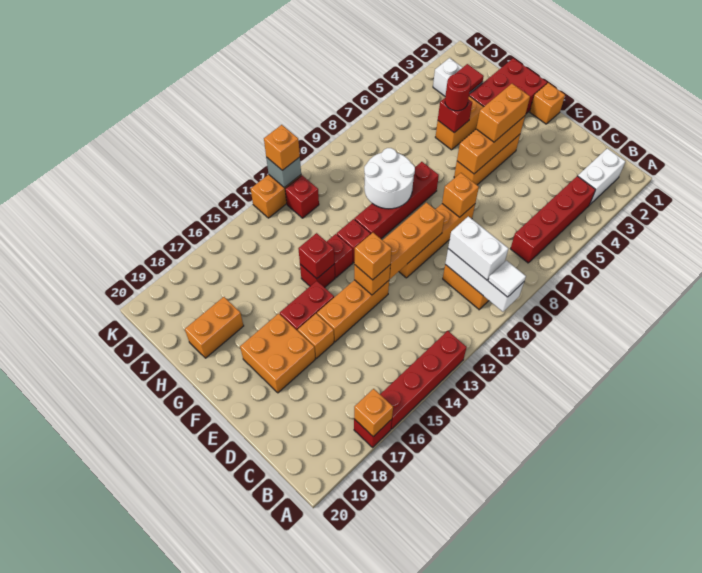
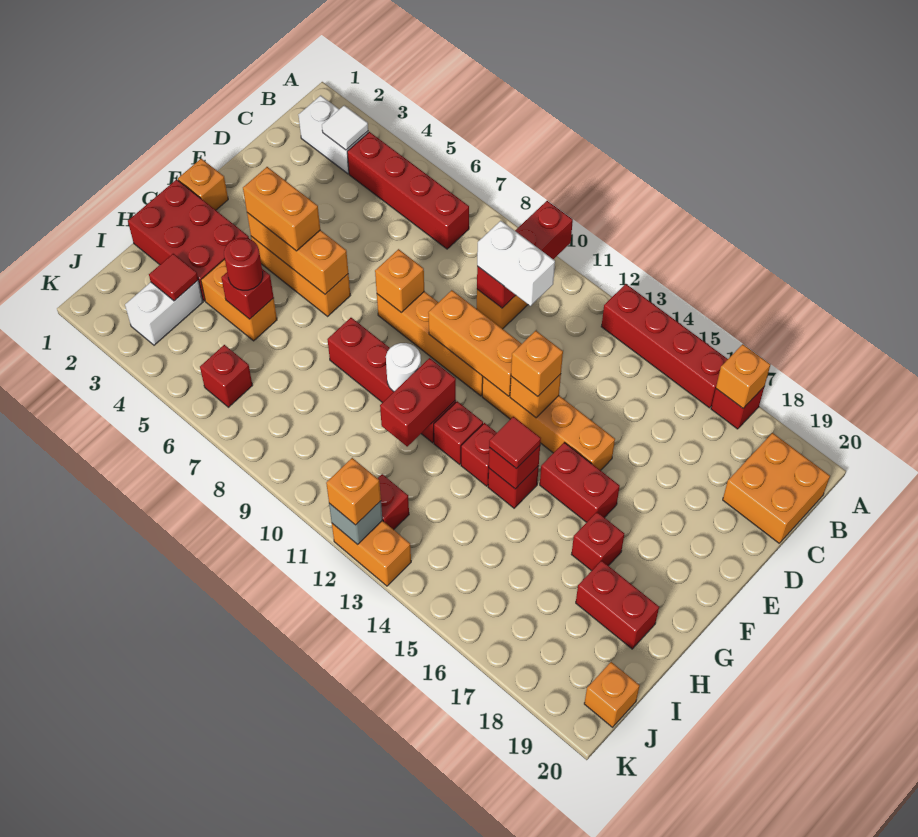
white 1x3 brick [445,249,524,312] -> red 1x3 brick [477,201,573,308]
white 1x1 tile [488,260,526,297] -> white 1x1 tile moved to [322,105,368,150]
white 1x2 brick [448,216,508,280] -> white 1x2 brick turned to [477,221,555,306]
orange 1x3 brick [317,280,389,342] -> orange 1x4 brick [482,377,615,470]
orange 1x1 brick [298,314,334,358] -> orange 1x1 brick moved to [584,662,640,727]
orange 2x2 brick [240,313,315,393] -> orange 2x2 brick moved to [723,433,830,543]
white 2x2 round brick [364,148,415,209] -> white 1x1 round brick [386,343,421,392]
none -> red 1x2 brick [380,358,456,446]
none -> red 1x1 tile [489,417,541,468]
none -> red 1x1 brick [571,512,624,571]
orange 1x2 brick [185,297,244,358] -> red 1x2 brick [576,561,659,649]
none -> red 1x1 brick [200,345,253,407]

